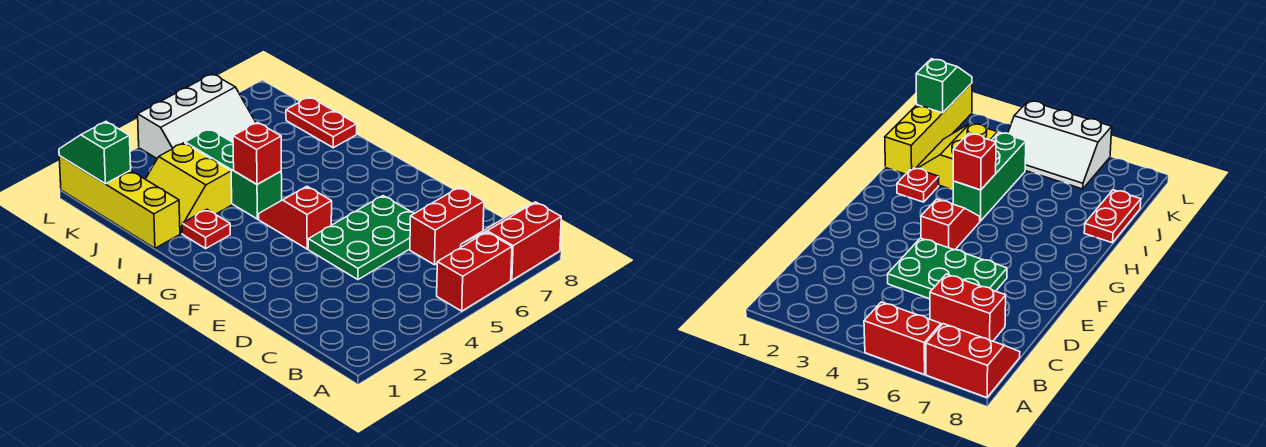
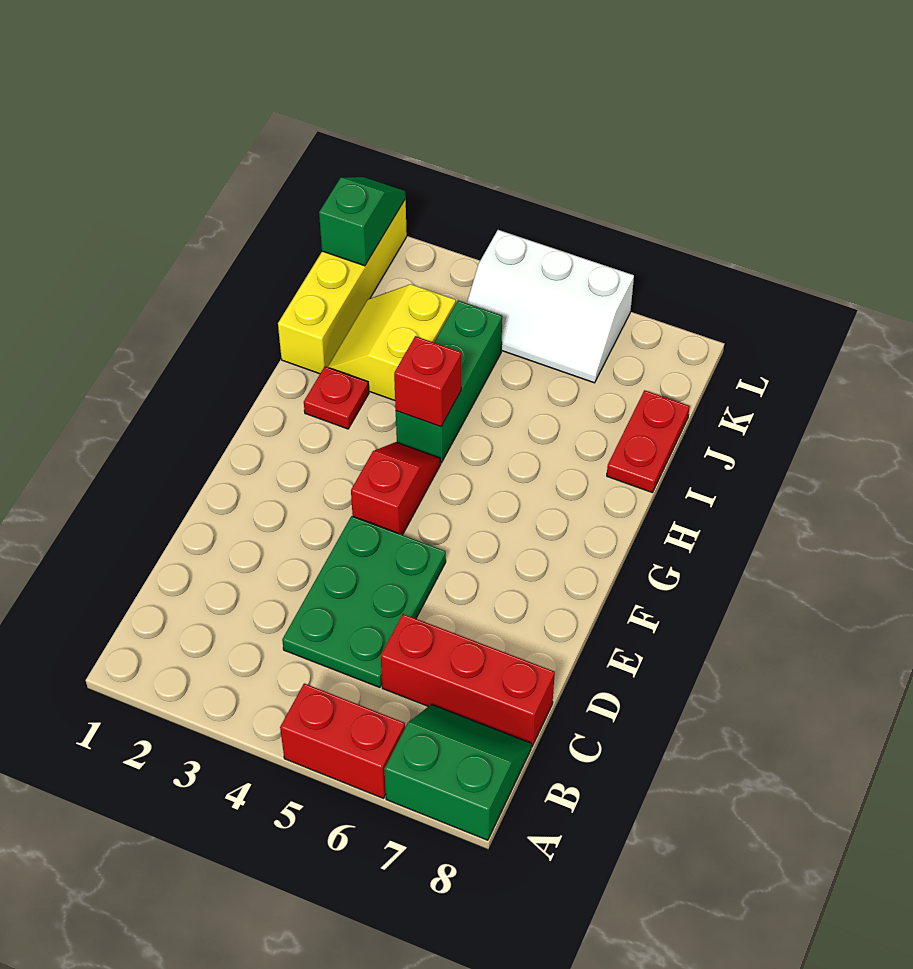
red 2x2 slope [461,202,561,280] -> green 2x2 slope [384,705,531,840]
red 1x2 brick [410,187,484,265] -> red 1x3 brick [381,614,555,747]
green 2x3 plate [308,196,415,280] -> green 2x3 plate turned to [282,516,446,687]

